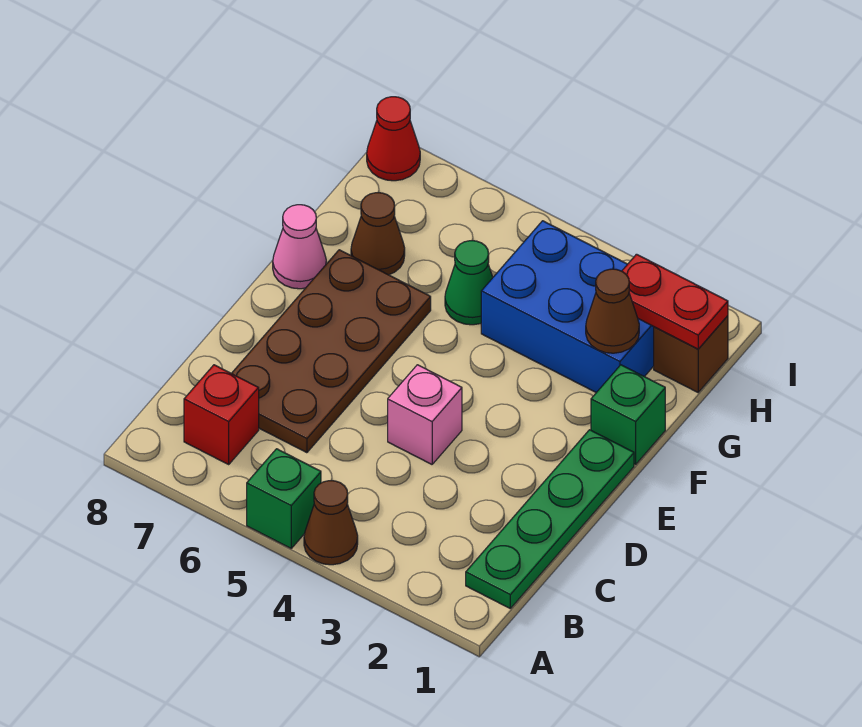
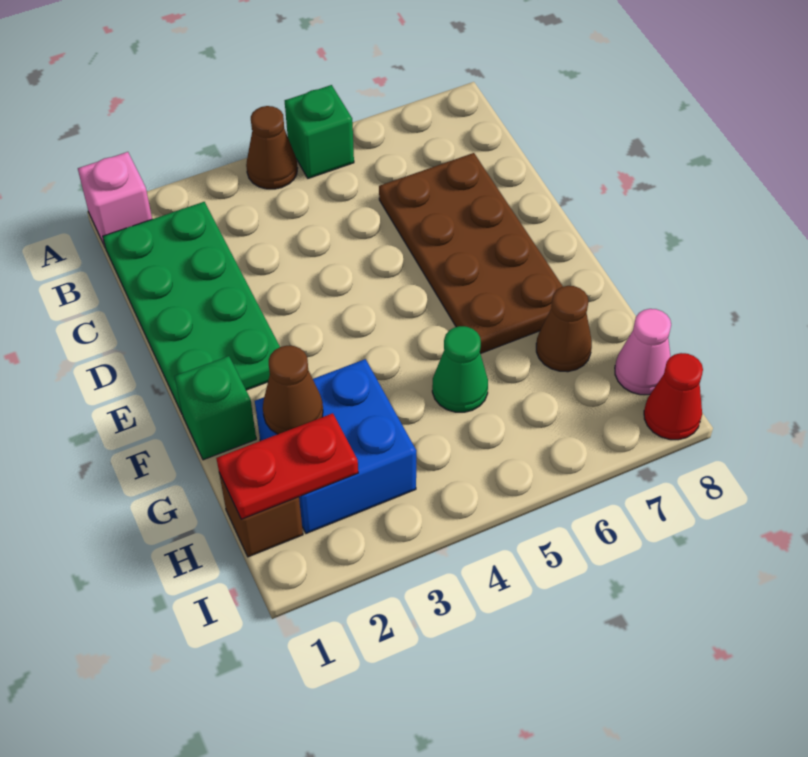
green 1x4 plate [466,430,634,608] -> green 2x4 plate [103,202,280,413]
red 1x1 brick [184,365,259,464] -> none
pink 1x1 brick [388,365,462,464] -> pink 1x1 brick moved to [78,152,152,246]
pink 1x1 cone [273,205,326,289] -> pink 1x1 cone moved to [615,309,671,395]
blue 2x3 brick [481,221,654,393] -> blue 2x2 brick [255,359,416,533]

